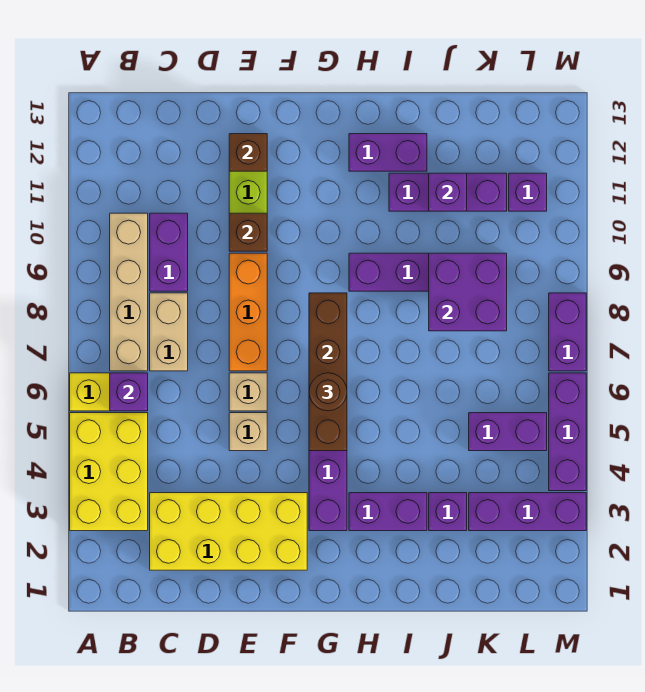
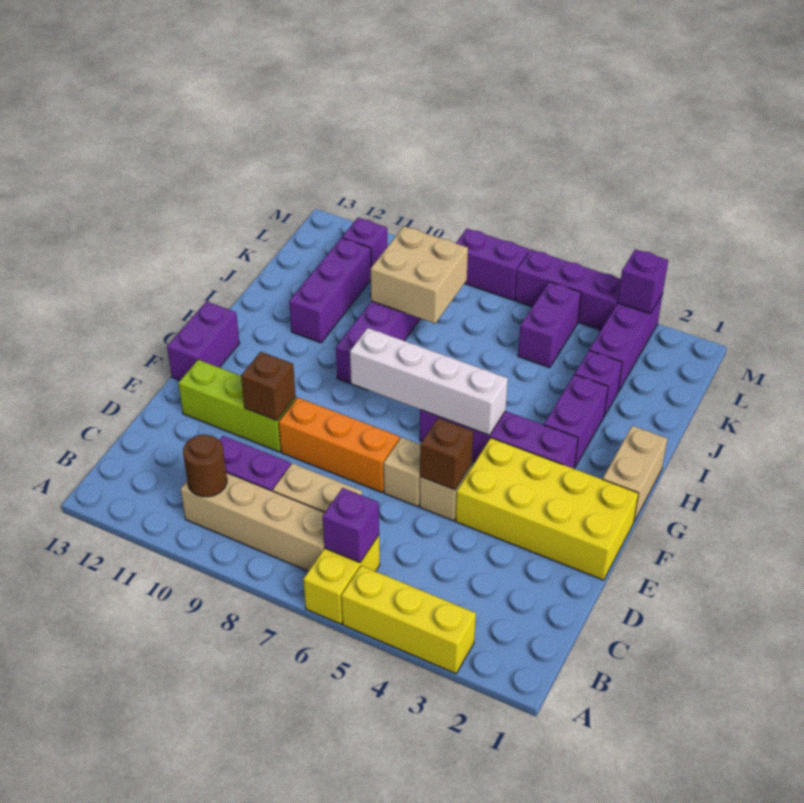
yellow 2x3 brick [70,413,148,531] -> yellow 1x3 brick [341,566,476,674]
yellow 2x4 brick [150,493,307,570] -> yellow 2x4 brick turned to [456,438,639,580]
brown 1x1 brick [229,134,267,171] -> brown 1x1 brick moved to [420,418,473,490]
none -> tan 1x2 brick [603,426,668,521]
brown 1x4 brick [309,293,347,451] -> white 1x4 brick [350,328,508,435]
brown 1x1 round brick [309,373,347,411] -> brown 1x1 round brick moved to [183,434,227,497]
purple 1x2 brick [349,134,427,171] -> purple 1x2 brick moved to [167,301,240,380]
purple 2x2 brick [429,253,507,331] -> tan 2x2 brick [371,226,468,323]
purple 1x1 brick [429,173,467,211] -> purple 1x1 brick moved to [618,249,668,314]

